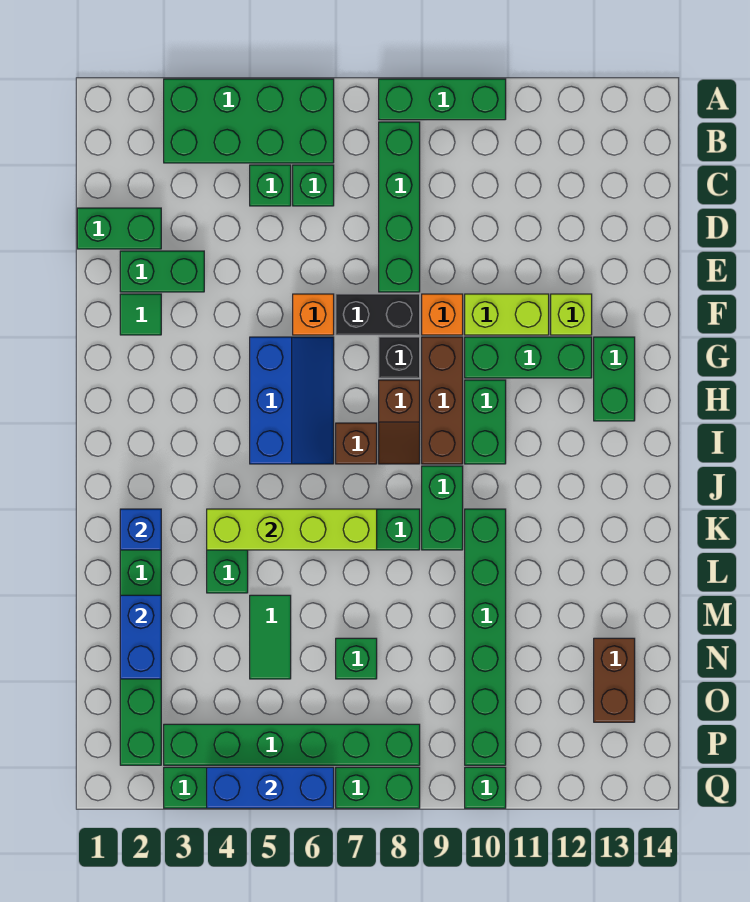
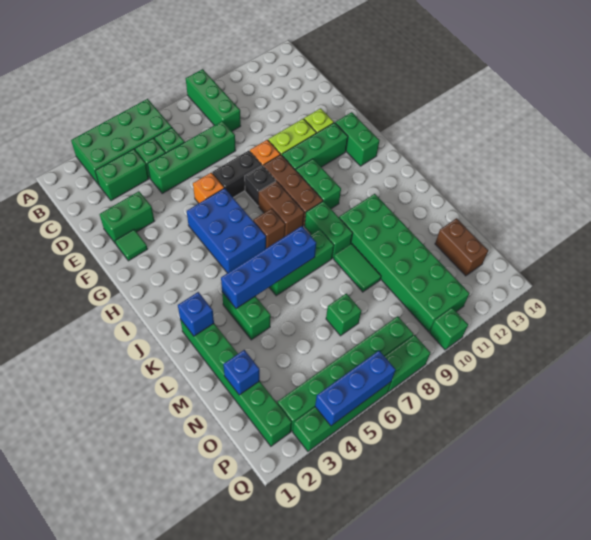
green 1x3 brick [379,79,506,120] -> green 1x3 brick turned to [186,69,241,131]
green 1x4 brick [379,122,420,292] -> green 1x4 brick turned to [148,121,236,194]
green 1x2 brick [77,208,161,249] -> green 1x2 brick moved to [95,149,149,201]
blue 2x3 slope [250,337,334,464] -> blue 2x3 brick [187,188,266,273]
brown 1x2 slope [379,380,420,464] -> brown 1x2 brick [259,181,304,236]
lime 1x4 brick [207,509,377,550] -> blue 1x4 brick [221,226,316,309]
green 1x6 brick [465,509,506,765] -> green 2x6 brick [339,194,469,332]
blue 1x2 brick [120,595,161,679] -> blue 1x1 brick [223,350,260,395]
green 1x2 tile [250,595,291,679] -> green 1x2 tile moved to [334,243,381,292]

